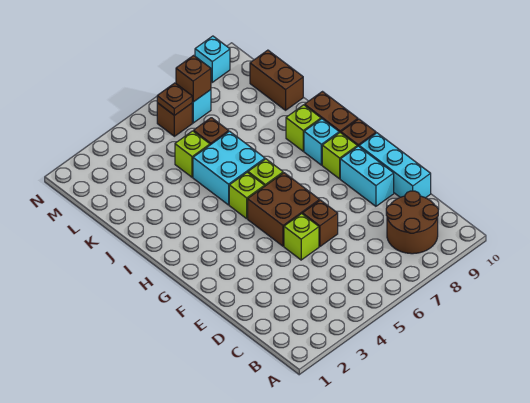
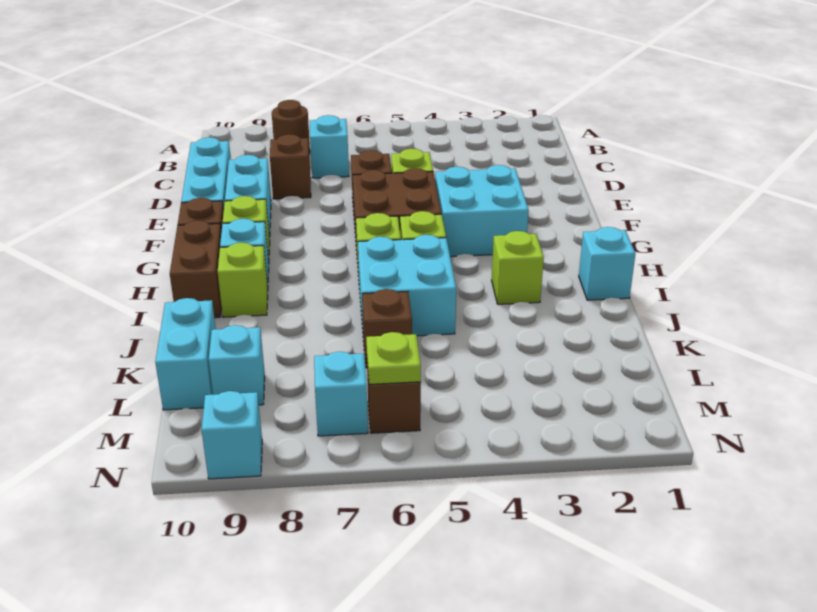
brown 2x2 round brick [386,191,438,254] -> brown 1x1 round brick [272,100,310,153]
none -> cyan 1x1 brick [310,115,349,178]
none -> cyan 2x2 brick [435,165,529,257]
none -> cyan 1x1 brick [579,227,635,300]
lime 1x1 brick [175,131,210,177] -> lime 1x1 brick moved to [492,231,544,304]
brown 1x2 brick [250,50,303,110] -> cyan 1x2 brick [155,298,216,410]
none -> cyan 1x1 brick [209,325,265,405]
brown 1x1 plate [157,83,192,116] -> lime 1x1 plate [366,332,421,384]
brown 1x1 brick [176,55,211,102] -> brown 1x1 brick moved to [270,134,311,199]

